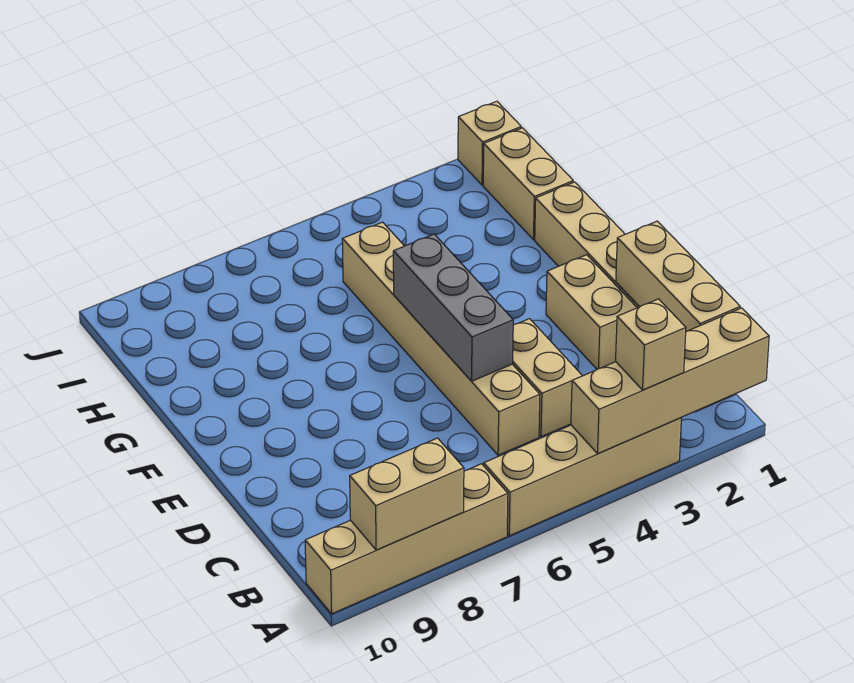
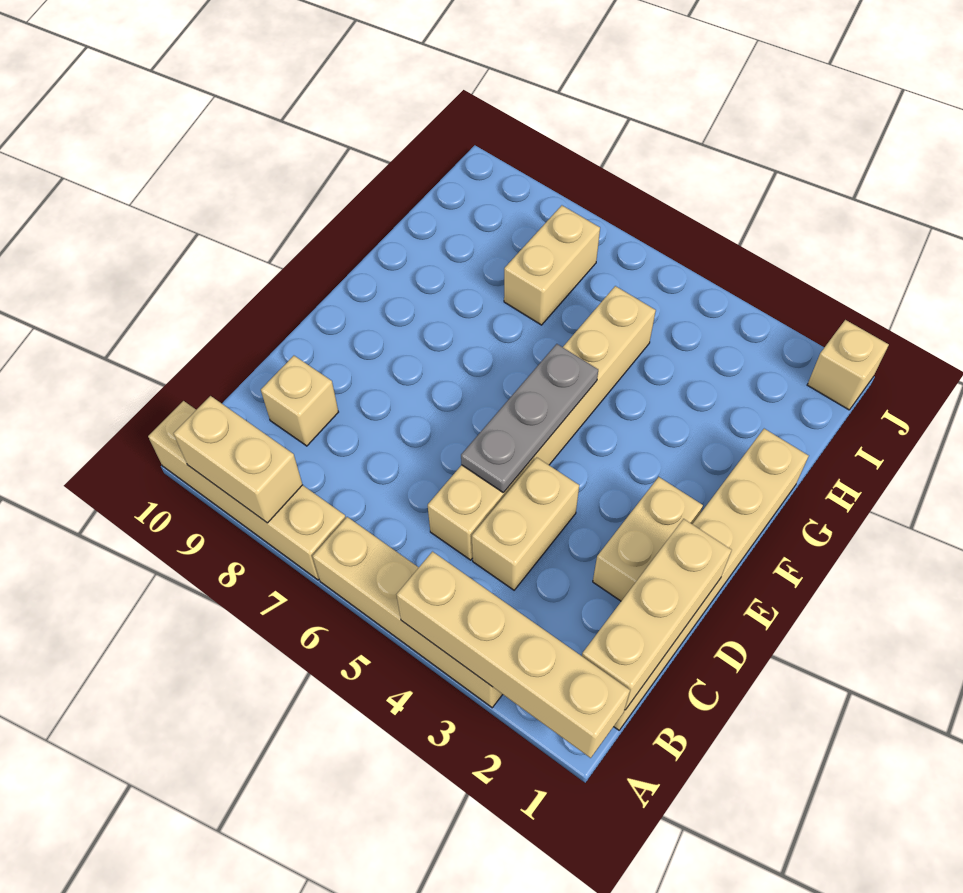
tan 1x1 brick [616,299,686,390] -> tan 1x1 brick moved to [261,356,338,446]
grey 1x3 brick [393,234,513,381] -> grey 1x3 plate [461,344,598,493]
tan 1x2 brick [483,128,573,240] -> tan 1x2 brick moved to [504,205,600,325]

